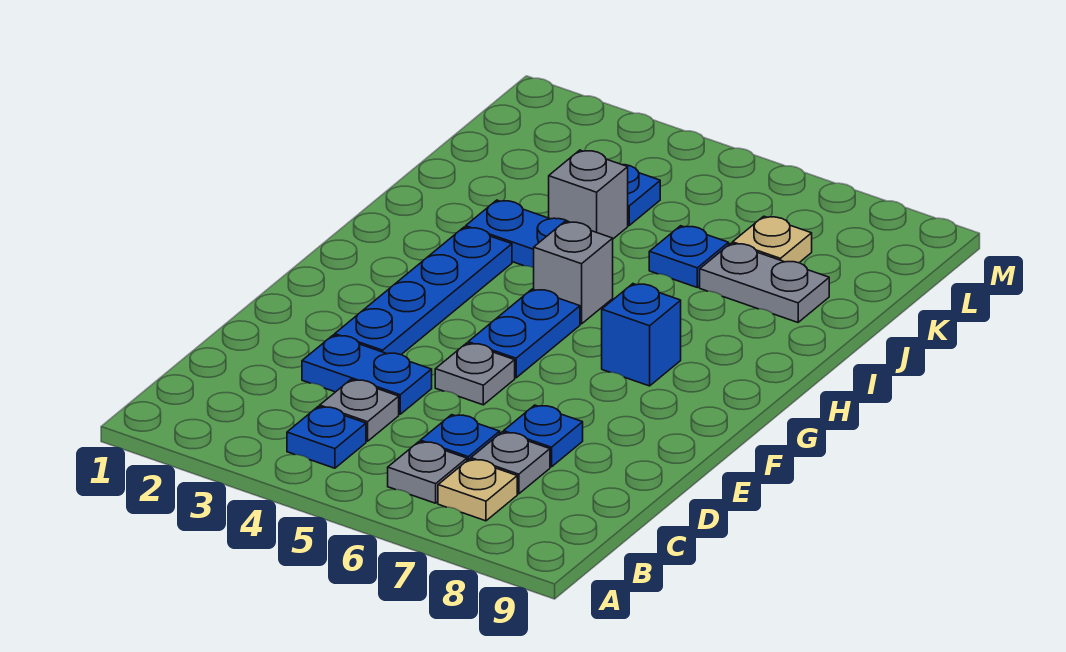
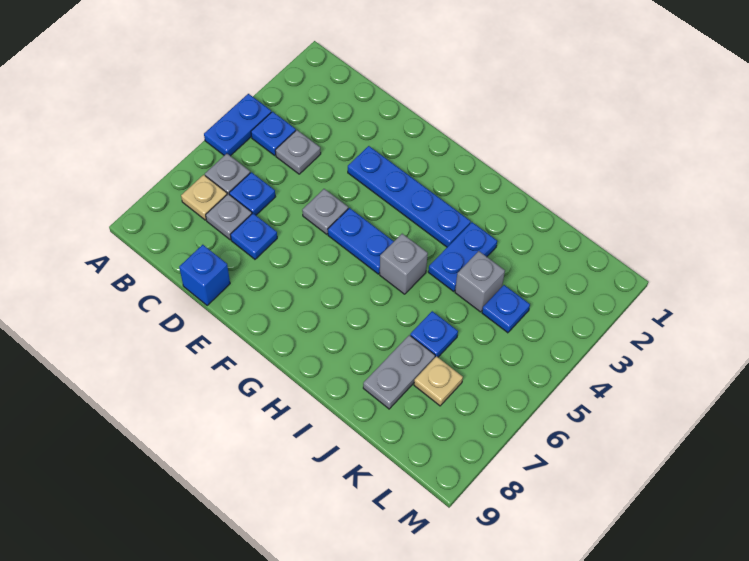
blue 1x2 plate [302,335,432,414] -> blue 1x2 plate moved to [204,94,271,156]
blue 1x1 brick [602,284,681,386] -> blue 1x1 brick moved to [179,245,230,306]

